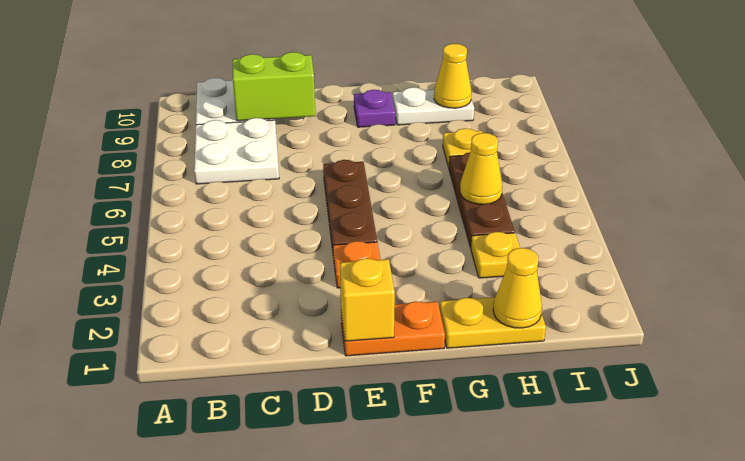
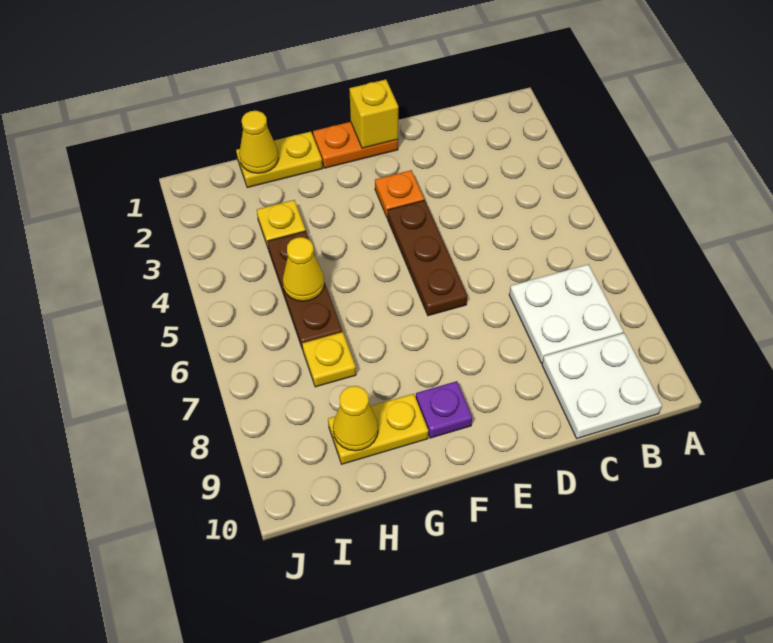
lime 1x2 brick [232,52,315,121] -> none
white 1x2 plate [393,87,474,125] -> yellow 1x2 plate [328,394,428,464]

